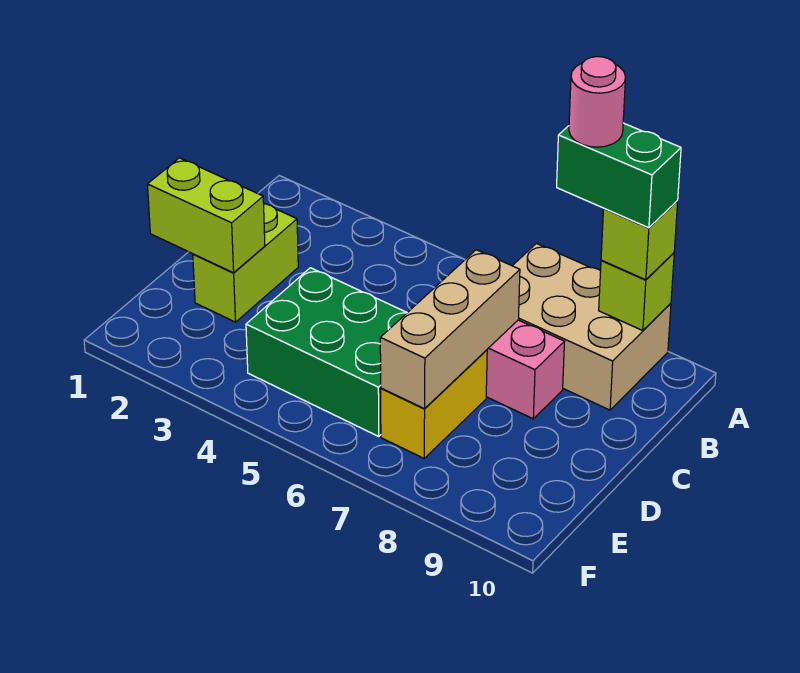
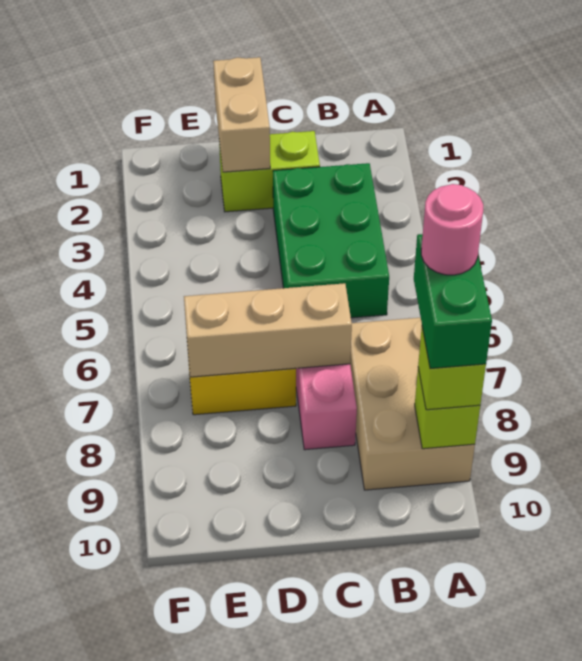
lime 1x2 brick [147,158,265,273] -> tan 1x2 brick [213,57,270,172]
green 2x3 brick [246,268,407,436] -> green 2x3 brick moved to [273,163,389,318]

